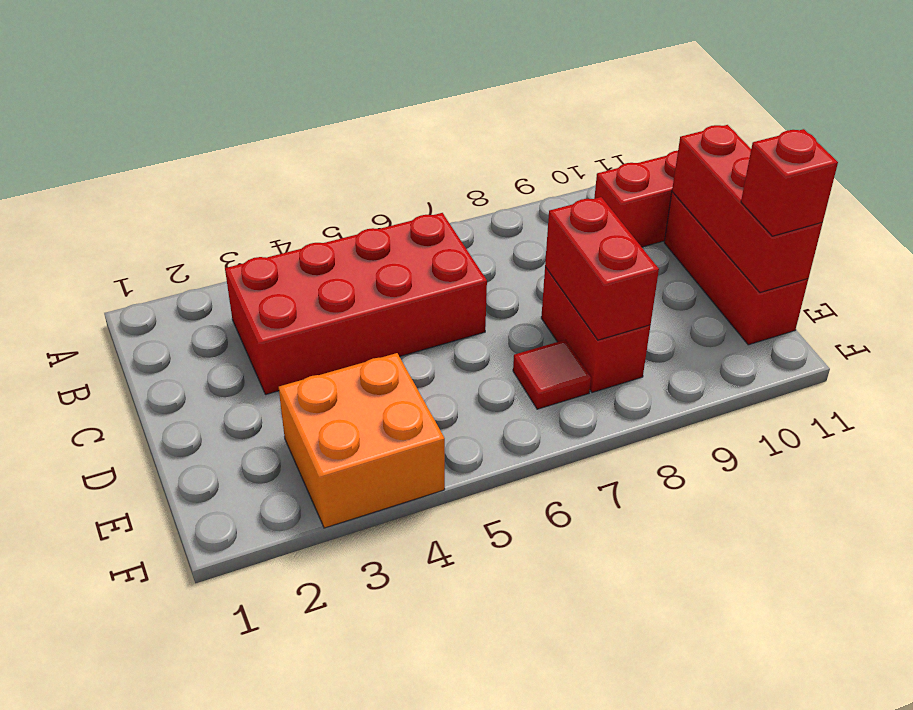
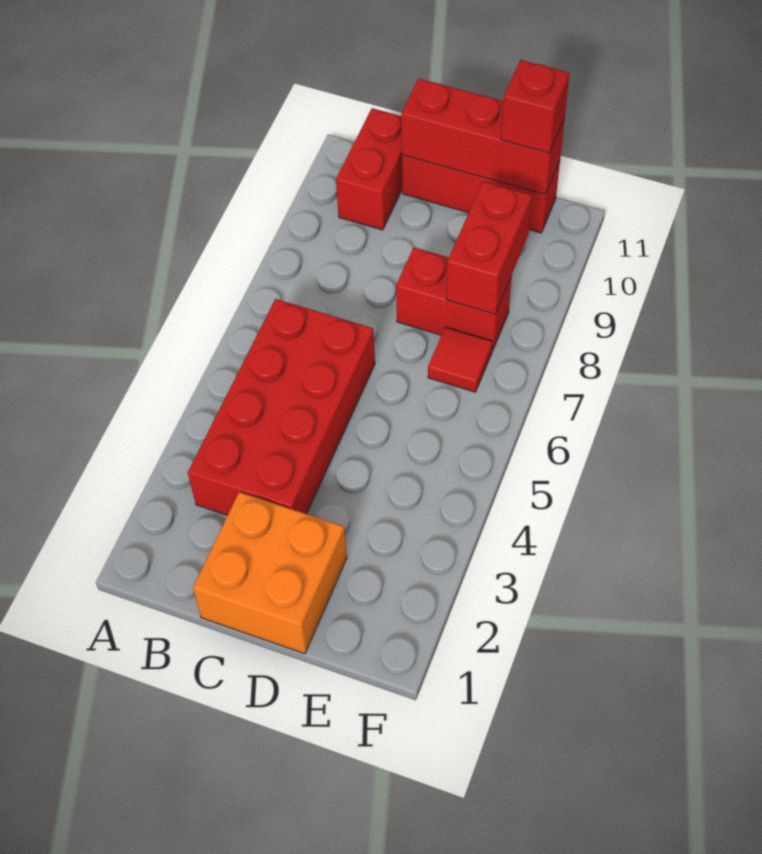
red 1x2 brick [545,197,659,340] -> red 1x2 brick turned to [446,182,532,314]
orange 2x2 brick [279,353,445,528] -> orange 2x2 brick moved to [193,492,347,654]

